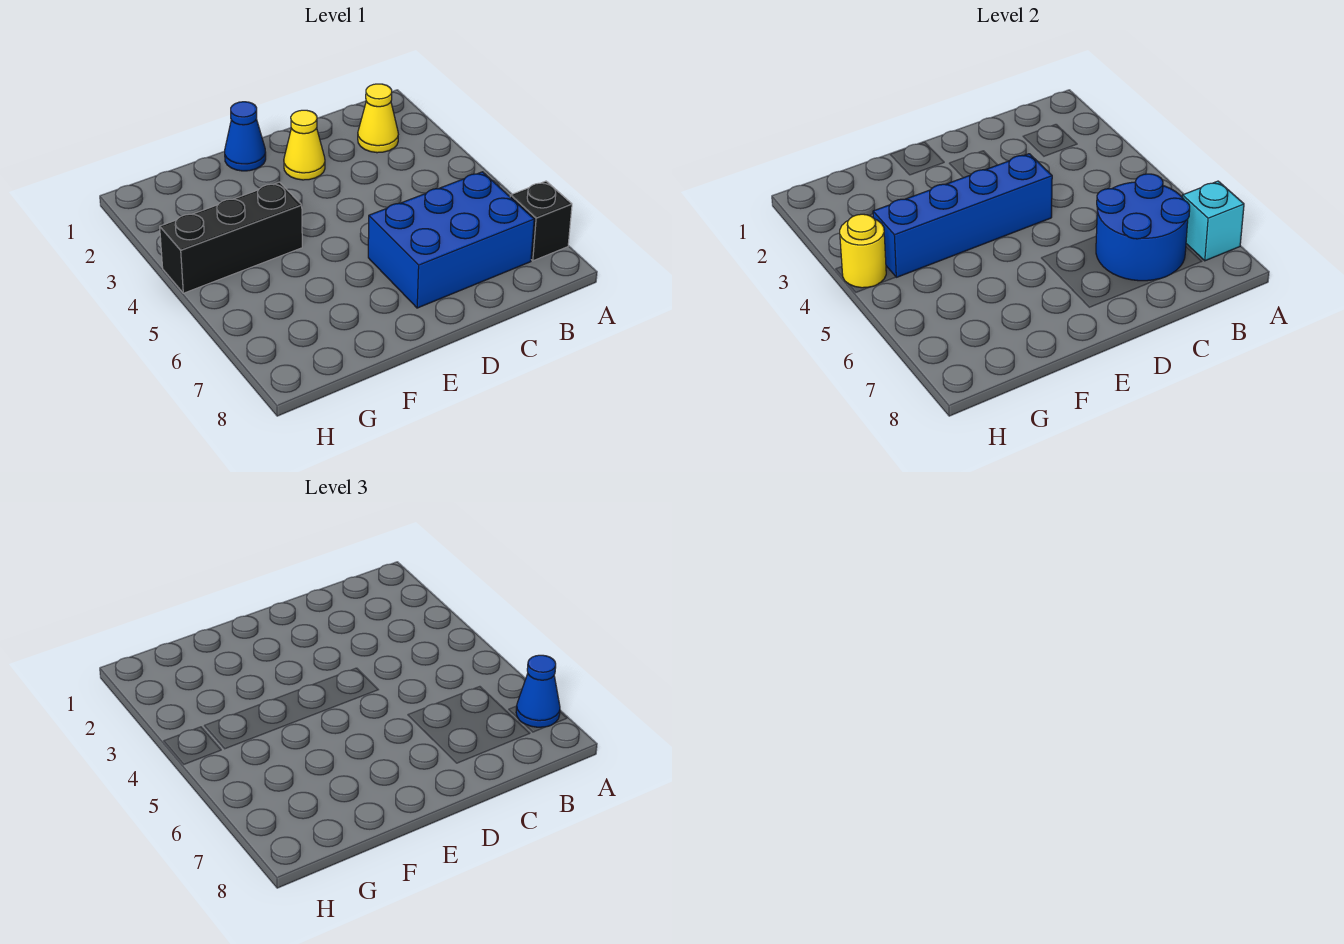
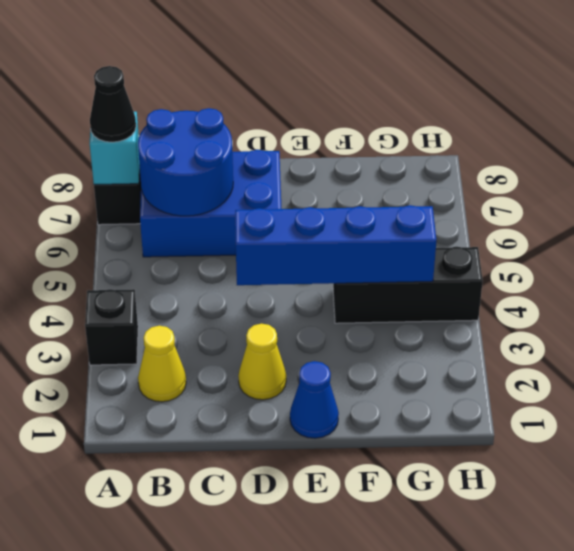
none -> black 1x1 brick [85,289,138,365]
blue 1x1 cone [516,655,560,727] -> black 1x1 cone [90,66,136,142]
yellow 1x1 round brick [840,214,886,288] -> none

